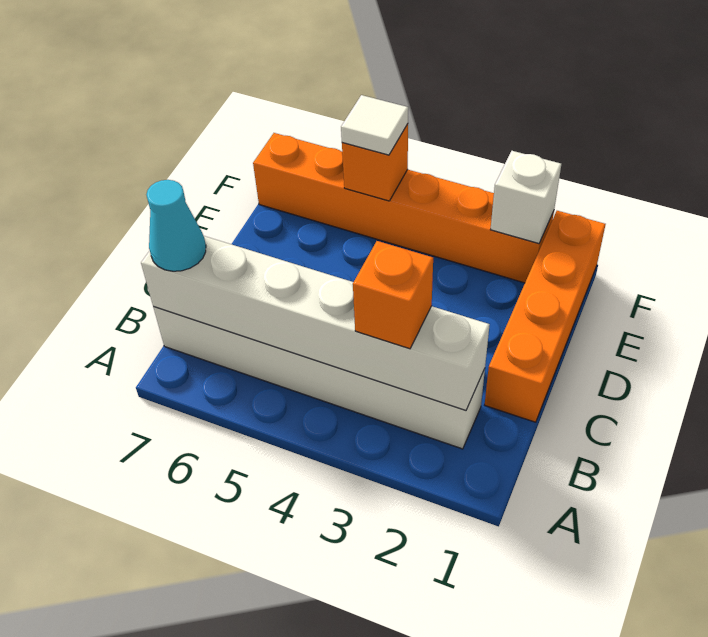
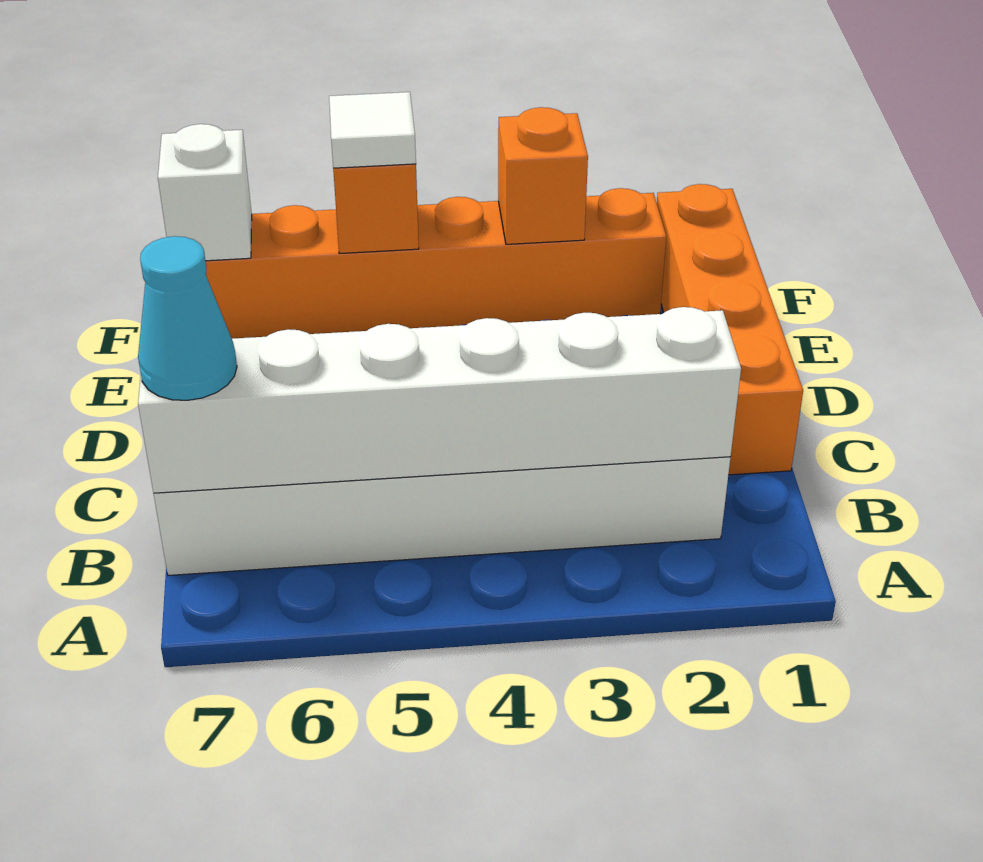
orange 1x1 brick [353,241,433,349] -> orange 1x1 brick moved to [498,107,588,244]
white 1x1 brick [490,151,561,244] -> white 1x1 brick moved to [158,124,252,261]

